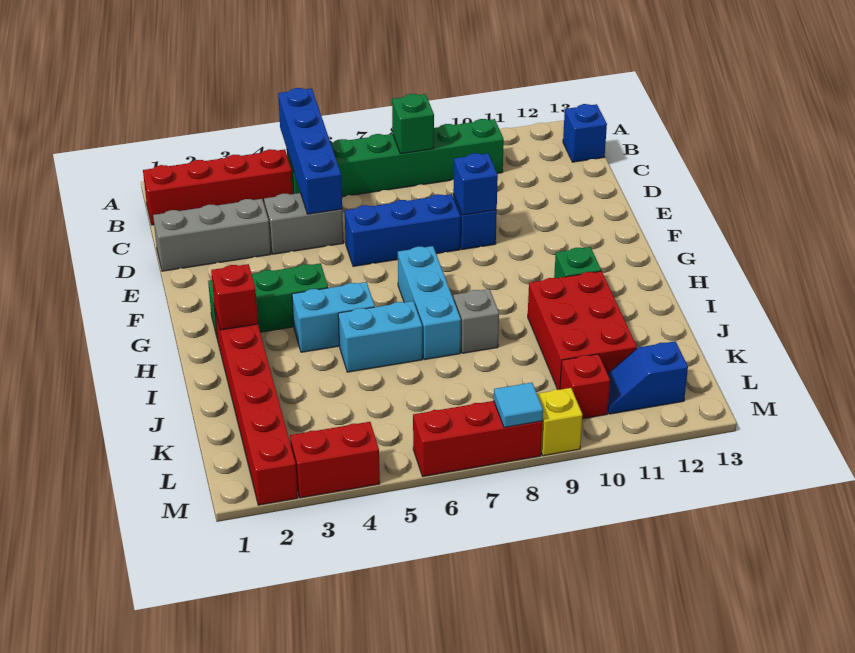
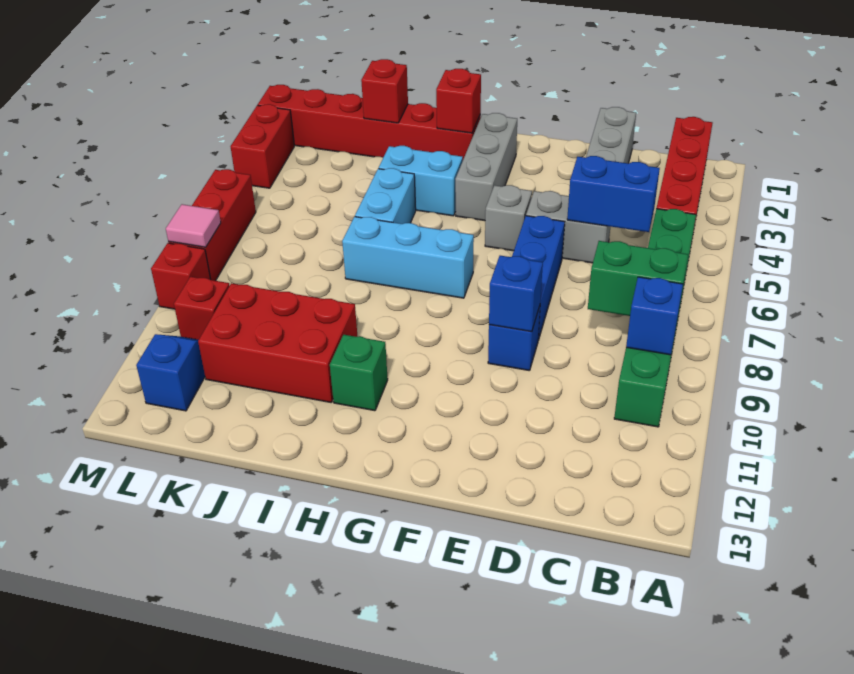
blue 1x4 brick [278,88,342,214] -> blue 1x2 brick [567,156,660,232]
green 1x1 brick [392,94,434,154] -> green 1x2 brick [588,241,688,316]
blue 1x1 brick [563,104,607,162] -> blue 1x1 brick moved to [626,277,683,355]
grey 1x2 brick [264,193,344,254] -> grey 1x2 brick turned to [526,191,610,263]
green 1x3 brick [208,263,328,336] -> grey 1x3 brick [455,113,517,221]
cyan 1x2 brick [292,282,375,352] -> cyan 1x2 brick turned to [379,146,463,216]
grey 1x1 brick [453,289,499,353] -> grey 1x1 brick moved to [485,185,532,251]
none -> red 1x1 brick [361,59,408,123]
cyan 1x1 tile [494,383,543,427] -> pink 1x1 tile [166,204,221,247]
yellow 1x1 brick [537,388,583,456] -> red 1x1 brick [151,243,211,309]

